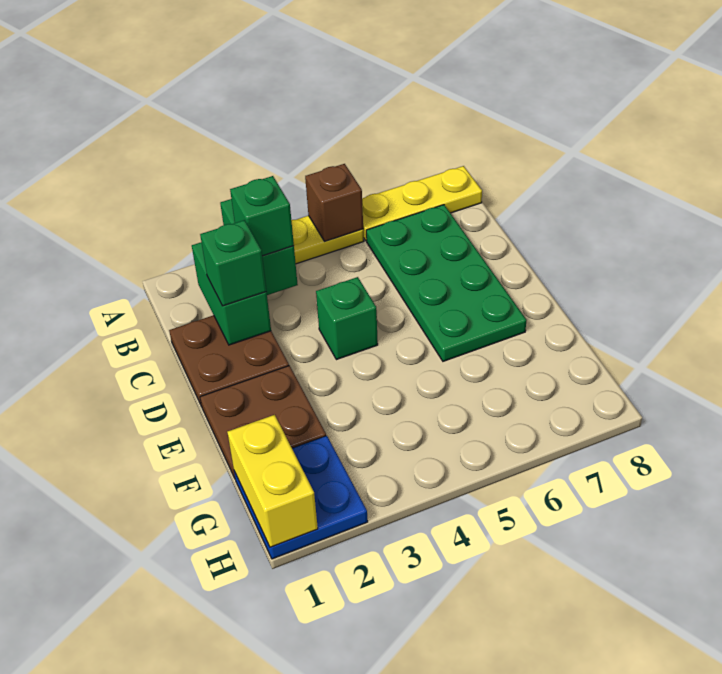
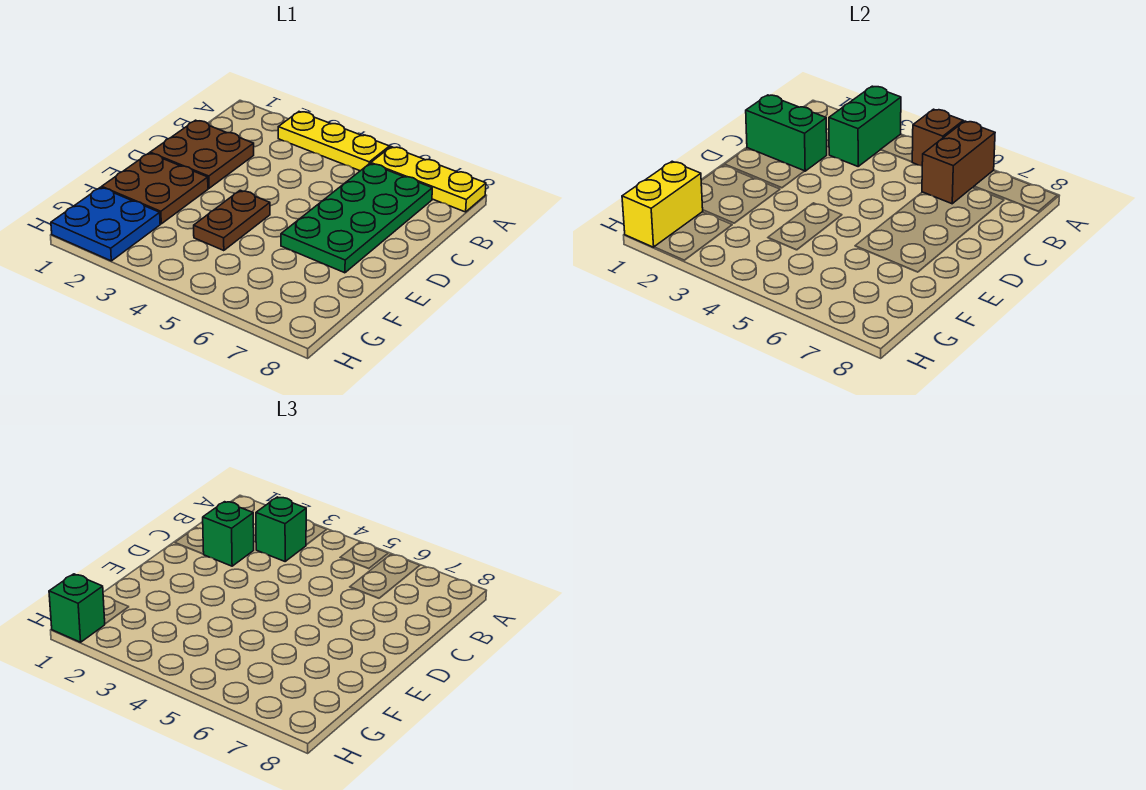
none -> brown 1x2 brick [922,121,995,204]
green 1x2 brick [192,242,271,345] -> green 1x2 brick turned to [746,95,827,171]
green 1x1 brick [316,277,378,360] -> green 1x1 brick moved to [49,574,105,642]
none -> brown 1x2 plate [194,190,270,251]

